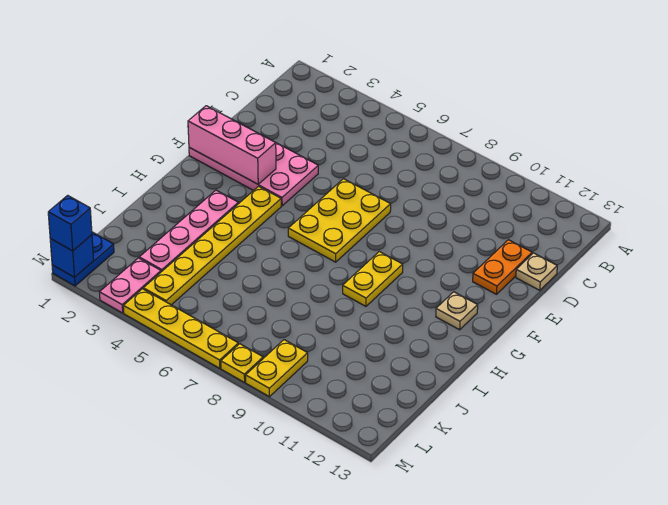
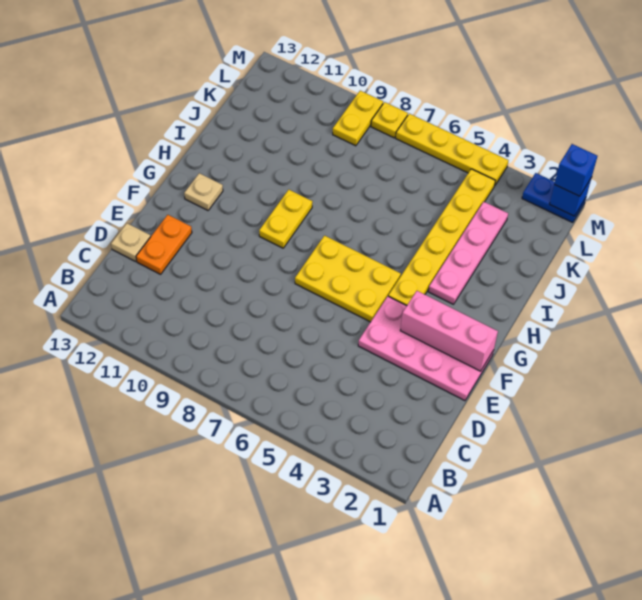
yellow 2x3 plate [288,179,391,262] -> yellow 2x3 plate turned to [295,236,401,322]
blue 1x2 plate [52,232,114,286] -> blue 1x2 plate turned to [522,173,586,222]
pink 1x2 plate [100,258,161,313] -> none

